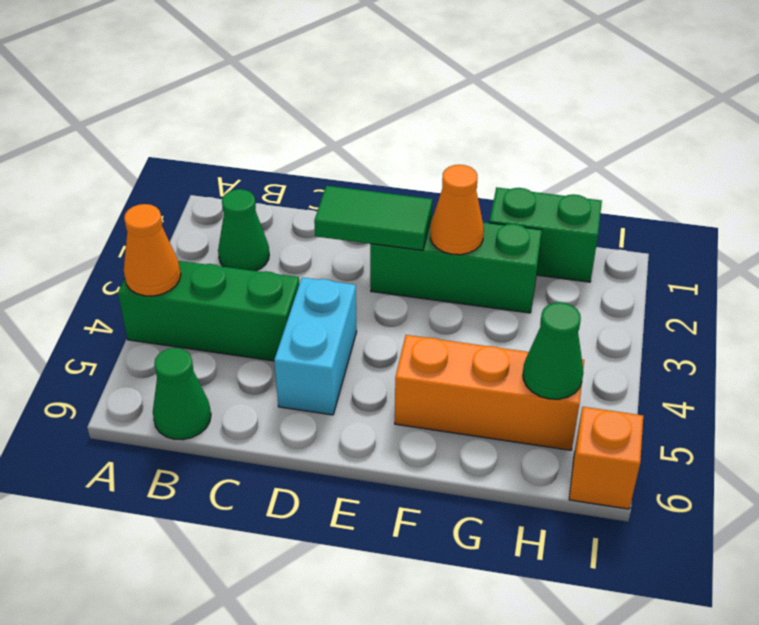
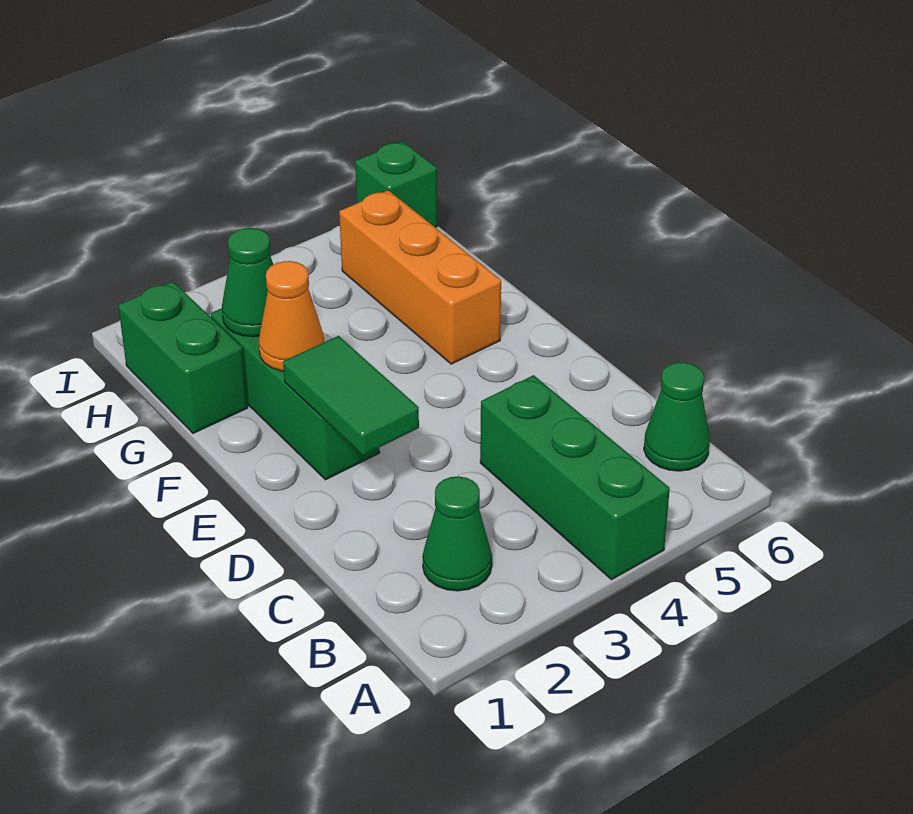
orange 1x1 cone [124,204,181,296] -> none
cyan 1x2 brick [274,277,357,415] -> none
green 1x1 cone [523,302,584,399] -> green 1x1 cone moved to [222,228,273,337]
orange 1x1 brick [569,407,643,509] -> green 1x1 brick [355,141,437,228]

